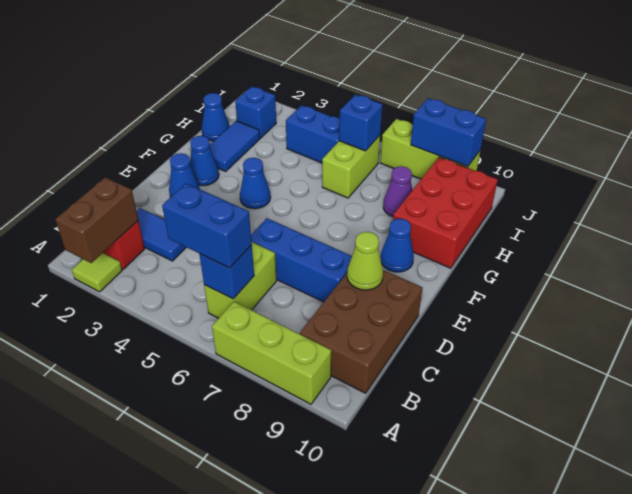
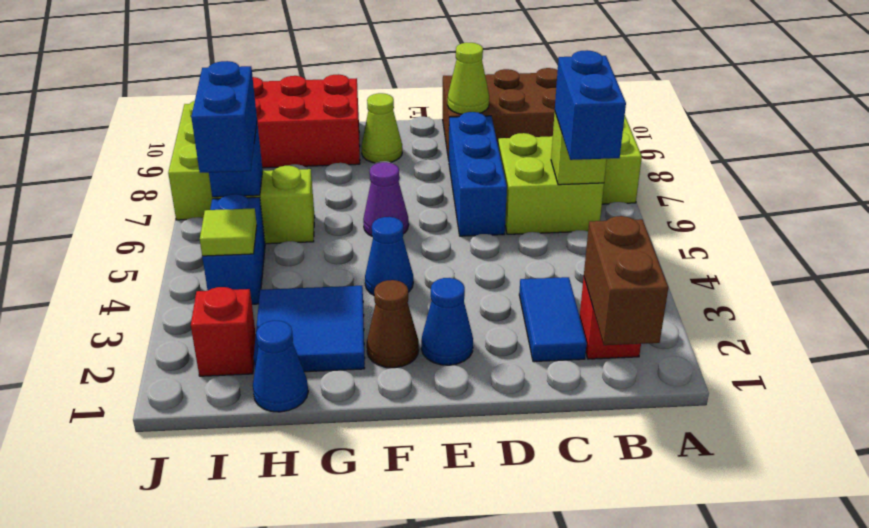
lime 1x1 tile [72,253,122,292] -> lime 1x1 tile moved to [200,208,257,256]
brown 1x2 brick [56,177,138,263] -> brown 1x2 brick turned to [584,216,668,345]
lime 1x2 brick [204,242,277,318] -> lime 2x2 brick [498,133,604,234]
blue 1x1 brick [200,245,254,299] -> lime 1x1 brick [551,113,607,185]
blue 1x1 cone [190,136,219,186] -> brown 1x1 cone [367,280,419,368]
blue 1x1 cone [381,219,414,272] -> lime 1x1 cone [361,93,402,163]
blue 1x2 tile [210,121,260,171] -> blue 2x2 tile [254,286,365,372]
purple 1x1 cone [383,166,412,217] -> purple 1x1 cone moved to [363,162,409,236]
blue 1x1 brick [235,86,276,138] -> red 1x1 brick [191,287,256,376]
blue 1x2 brick [411,98,486,167] -> blue 1x2 brick moved to [191,61,257,173]

